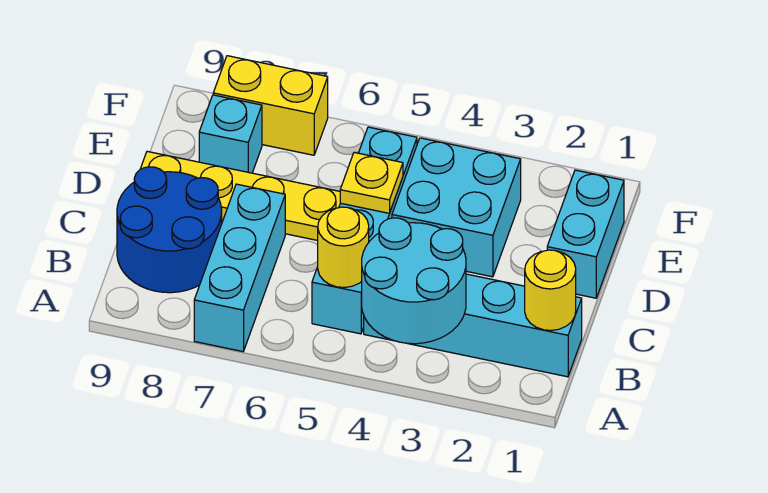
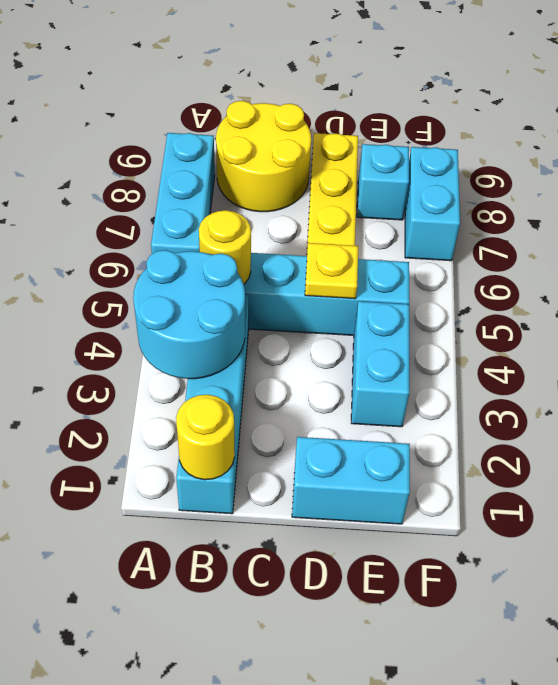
cyan 1x3 brick [194,184,285,352] -> cyan 1x3 brick turned to [151,133,215,254]
blue 2x2 round brick [117,167,222,293] -> yellow 2x2 round brick [216,101,311,212]
cyan 2x2 brick [392,138,521,277] -> cyan 1x2 brick [351,301,409,427]
yellow 1x2 brick [213,56,328,155] -> cyan 1x2 brick [405,147,460,261]

